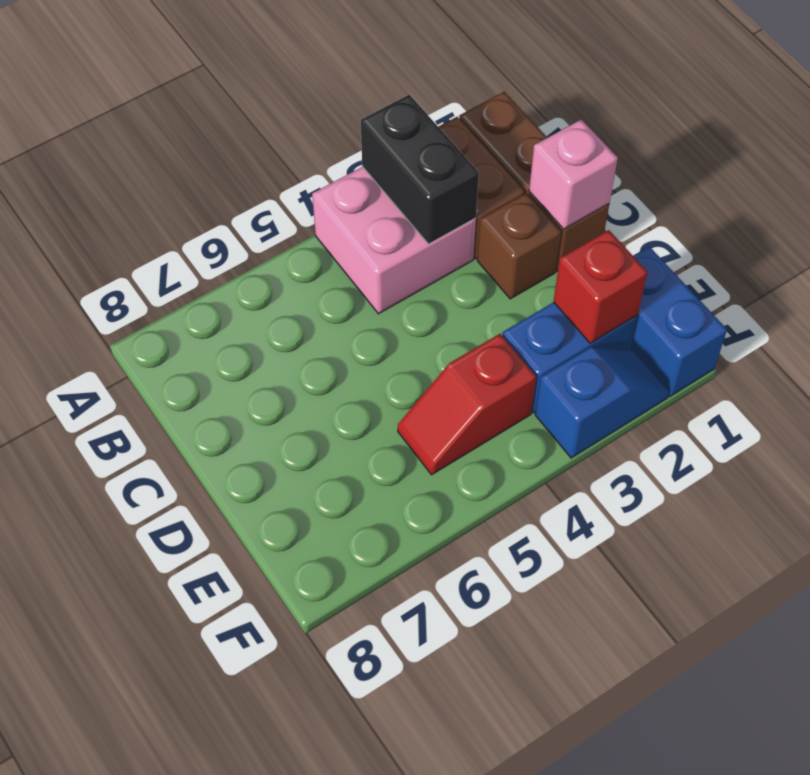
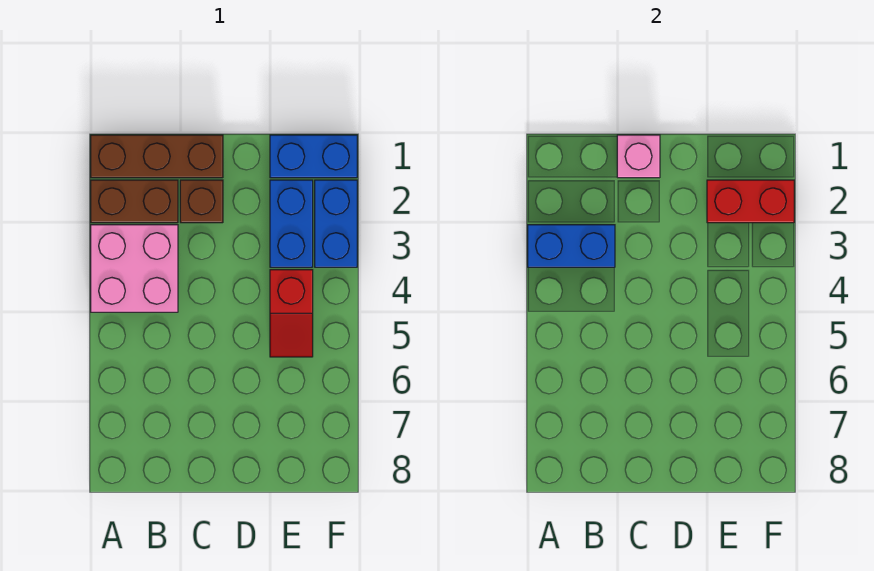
black 1x2 brick [361,95,479,244] -> blue 1x2 brick [528,225,615,267]
red 1x1 brick [553,230,648,343] -> red 1x2 brick [707,180,794,223]
blue 1x2 slope [535,347,669,458] -> blue 1x2 brick [315,180,357,267]

